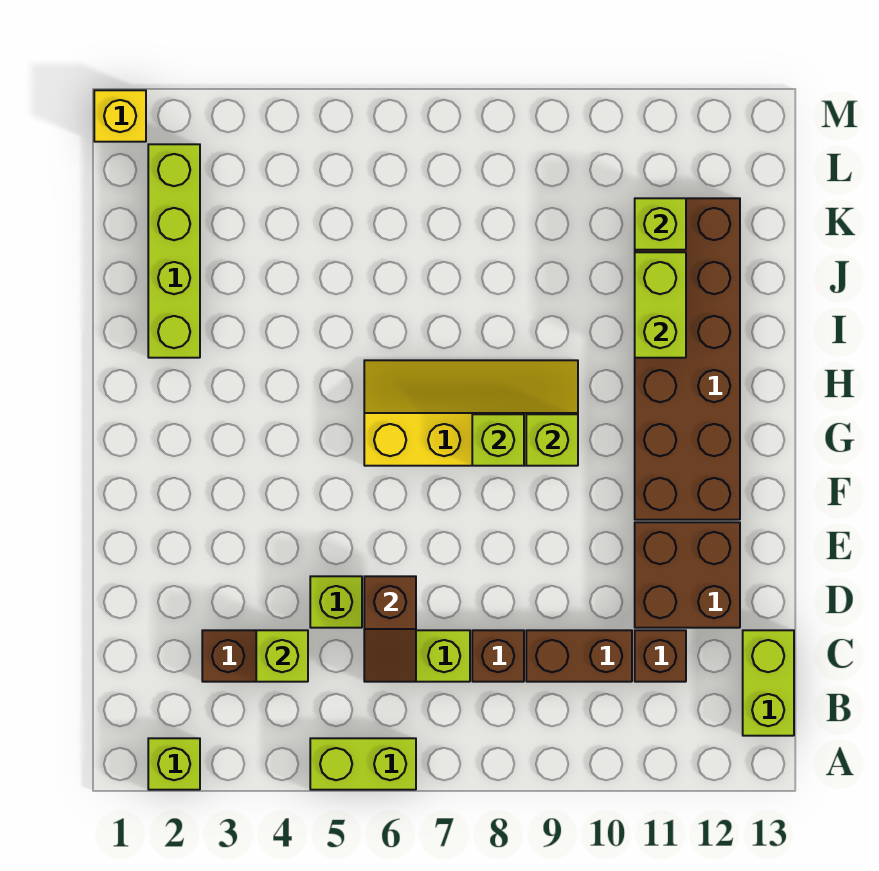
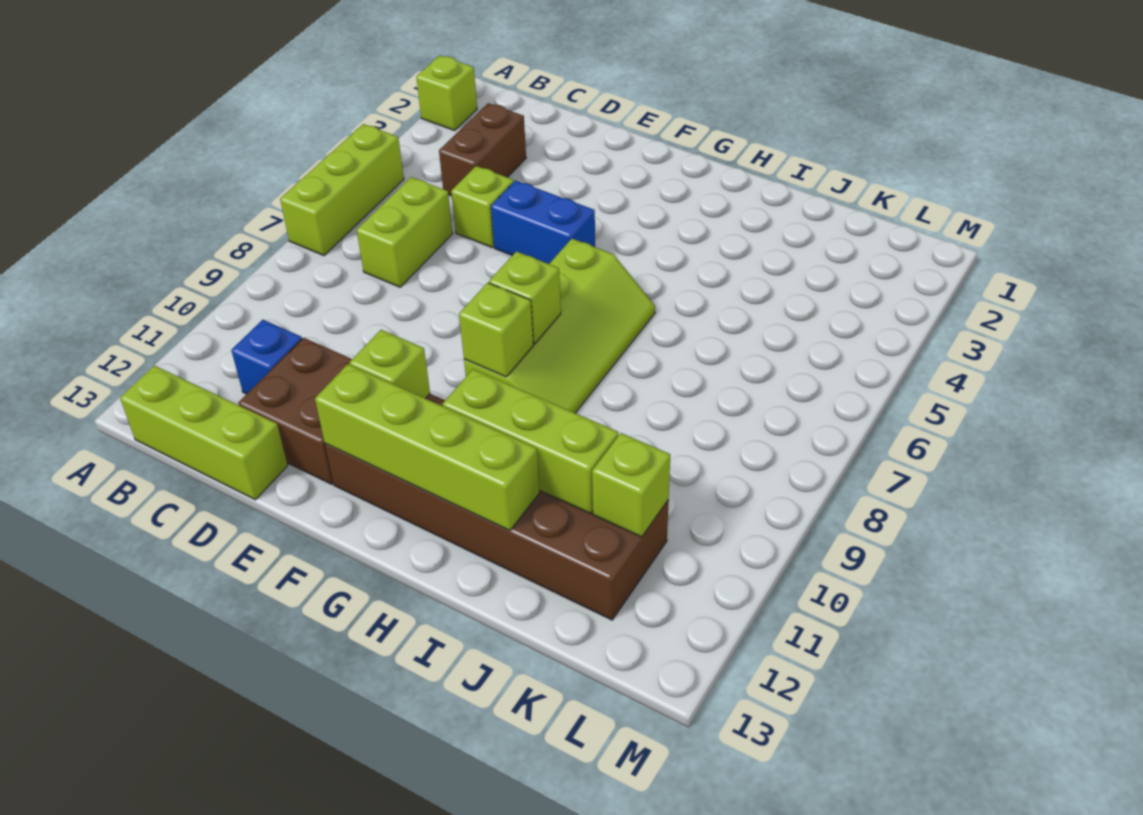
lime 1x2 brick [310,738,416,790] -> lime 1x3 brick [280,124,404,256]
lime 1x2 brick [743,630,794,736] -> lime 1x3 brick [120,365,288,500]
lime 1x1 brick [256,630,308,682] -> lime 1x1 brick moved to [349,330,430,399]
brown 1x2 slope [364,576,416,682] -> none
brown 1x1 brick [472,630,524,682] -> none
brown 1x2 brick [526,630,632,682] -> none
brown 1x1 brick [635,630,686,682] -> blue 1x1 brick [231,320,302,394]
none -> blue 1x2 brick [491,181,595,264]
yellow 2x4 slope [364,360,578,466] -> lime 2x4 slope [464,239,655,413]
lime 1x4 brick [148,144,200,358] -> lime 1x4 brick moved to [315,364,540,530]
lime 1x2 brick [635,252,686,358] -> lime 1x3 brick [443,369,618,514]
yellow 1x1 brick [94,90,146,142] -> none

